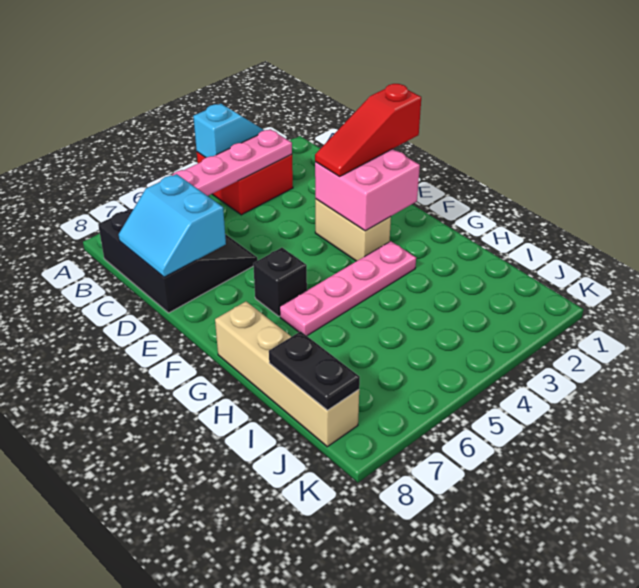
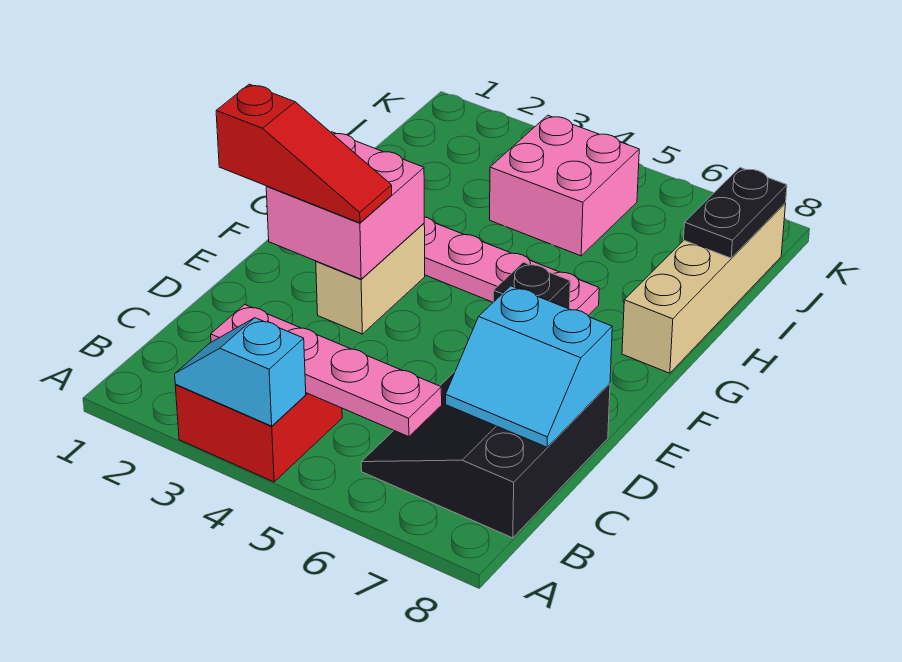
cyan 2x2 slope [119,174,226,277] -> cyan 2x2 slope turned to [446,286,612,447]
none -> pink 2x2 brick [490,115,639,256]

